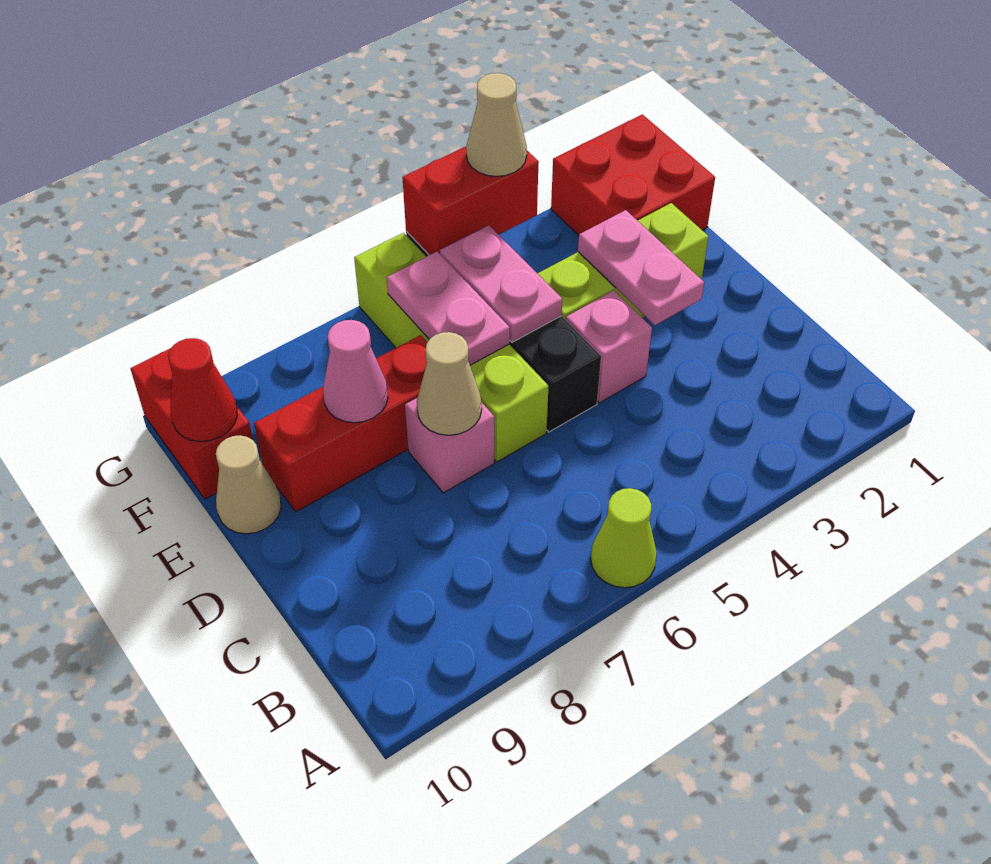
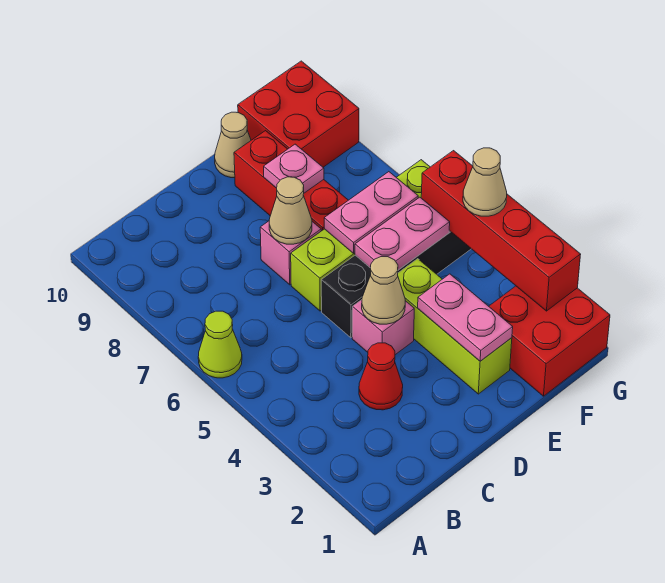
pink 1x2 plate [578,210,704,325] -> pink 1x2 plate turned to [418,274,513,361]
none -> tan 1x1 cone [362,257,405,324]
pink 1x1 cone [323,320,388,423] -> pink 1x1 plate [264,144,324,193]
red 1x2 brick [130,348,253,499] -> red 2x2 brick [238,61,359,167]
red 1x1 cone [168,338,237,442] -> red 1x1 cone moved to [359,343,403,410]
red 1x2 brick [402,147,539,255] -> red 1x4 brick [421,151,581,311]

